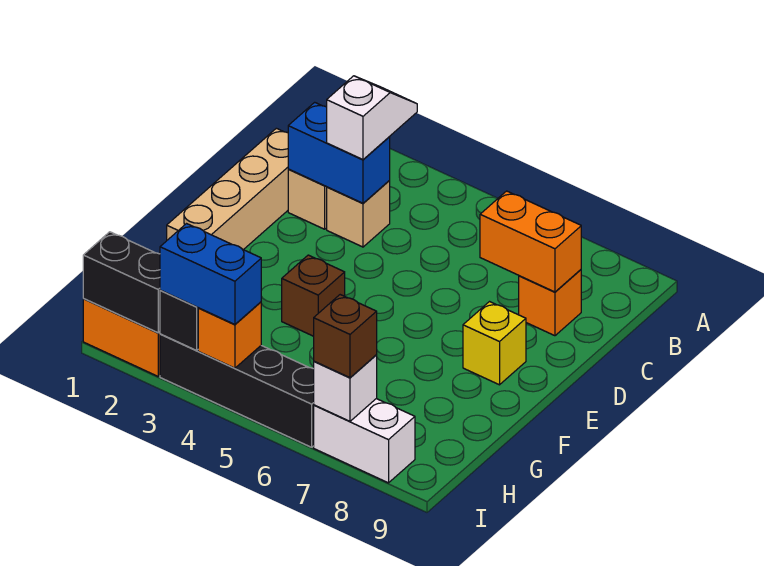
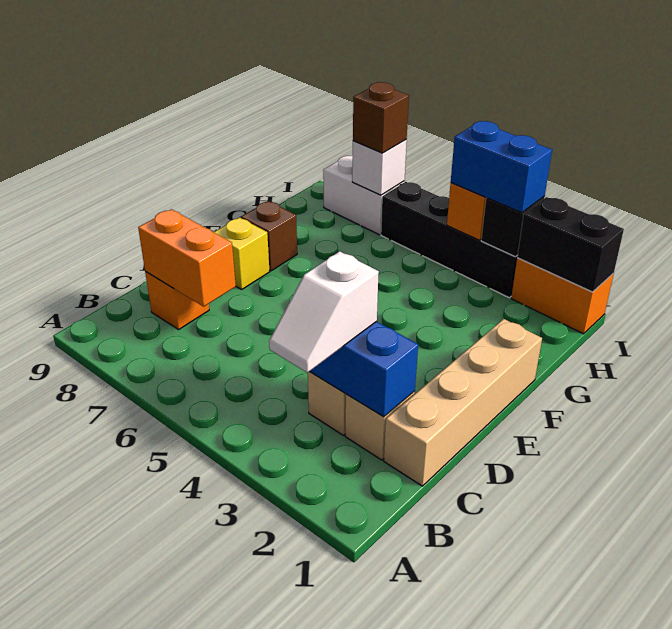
brown 1x1 brick [282,255,345,336] -> brown 1x1 brick moved to [241,201,297,271]

